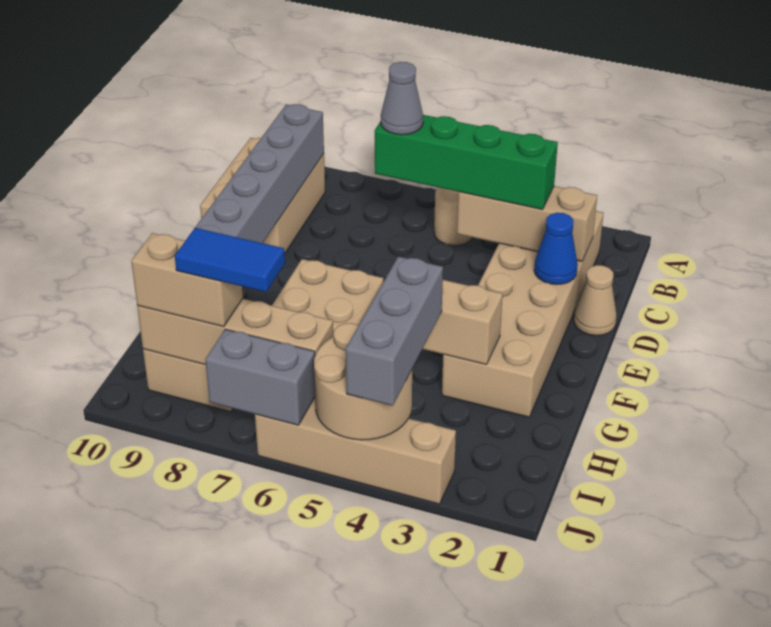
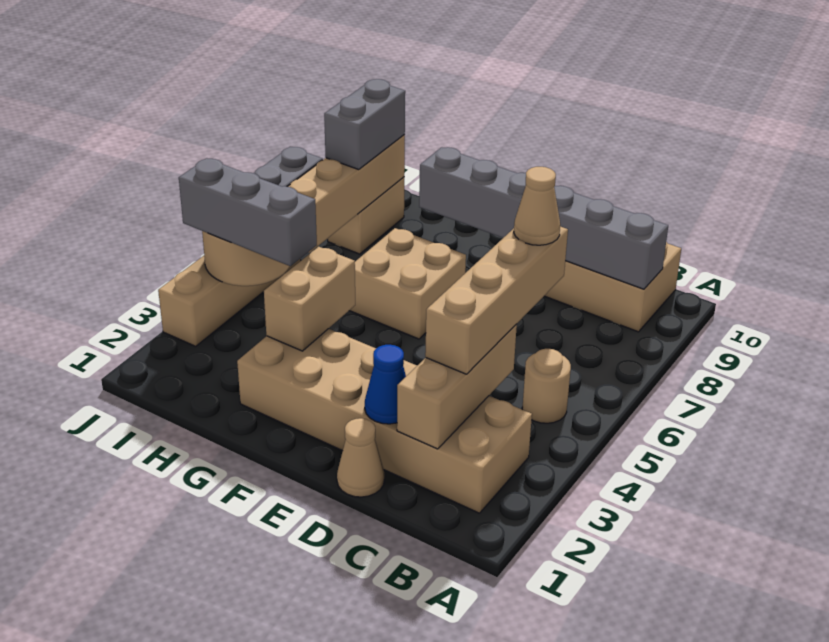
green 1x4 brick [375,115,558,210] -> tan 1x4 brick [425,226,568,374]
grey 1x1 cone [381,62,423,135] -> tan 1x1 cone [514,167,560,245]
blue 1x2 tile [175,228,285,292] -> none
tan 1x2 brick [131,233,243,327] -> grey 1x2 brick [324,79,405,169]

